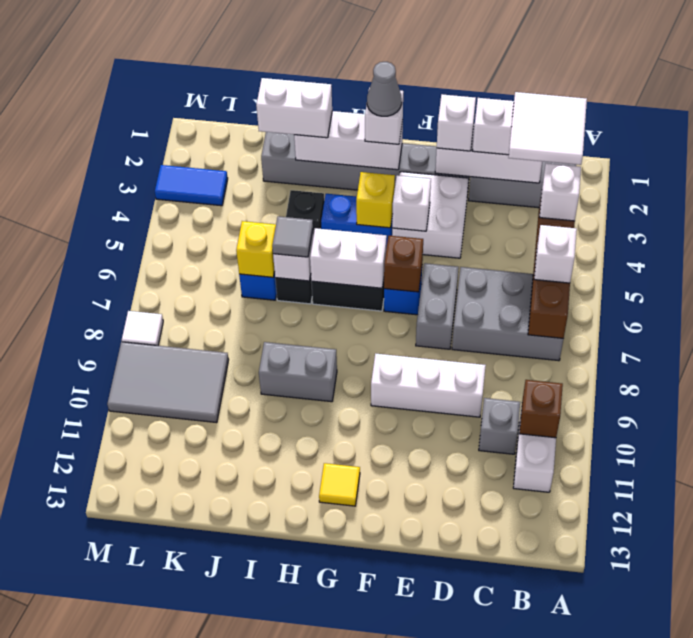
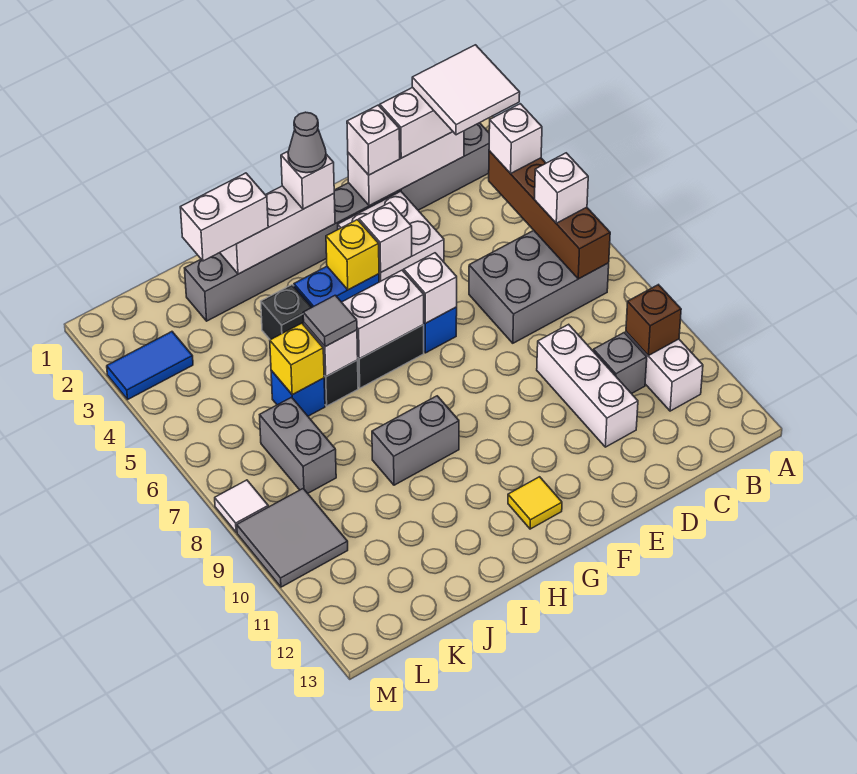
white 1x3 brick [371,353,486,417] -> white 1x3 brick turned to [537,324,638,447]
grey 1x2 brick [416,263,459,349] -> grey 1x2 brick moved to [260,397,336,493]
brown 1x1 brick [384,236,423,292] -> white 1x1 brick [404,253,457,323]
grey 2x3 tile [107,342,229,423] -> grey 2x2 tile [237,489,348,587]

